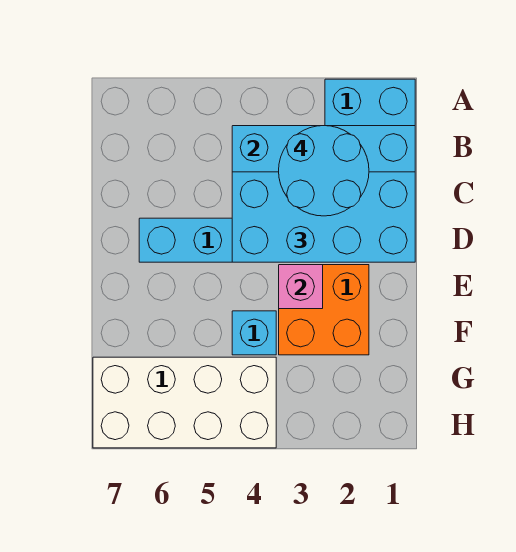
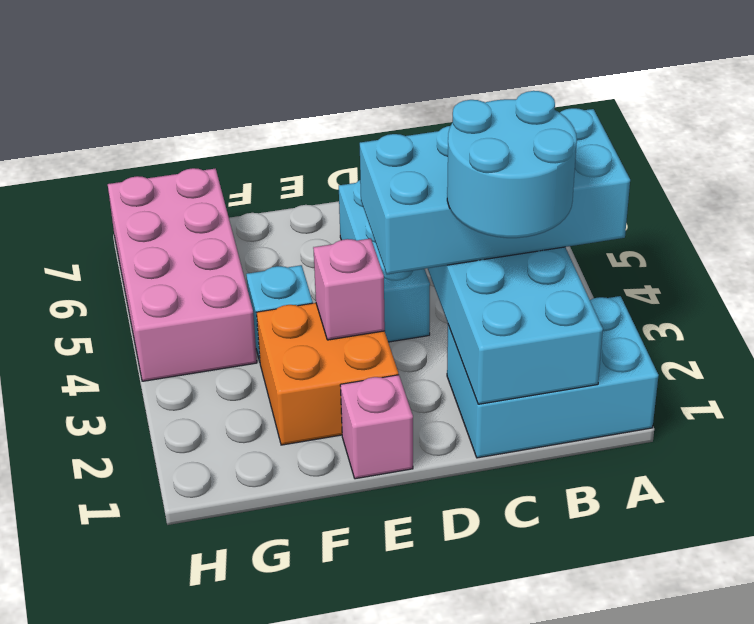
cyan 2x4 brick [232,172,415,262] -> cyan 2x4 brick turned to [360,108,630,274]
none -> pink 1x1 brick [340,375,413,479]
white 2x4 brick [93,357,276,448] -> pink 2x4 brick [108,168,257,381]

